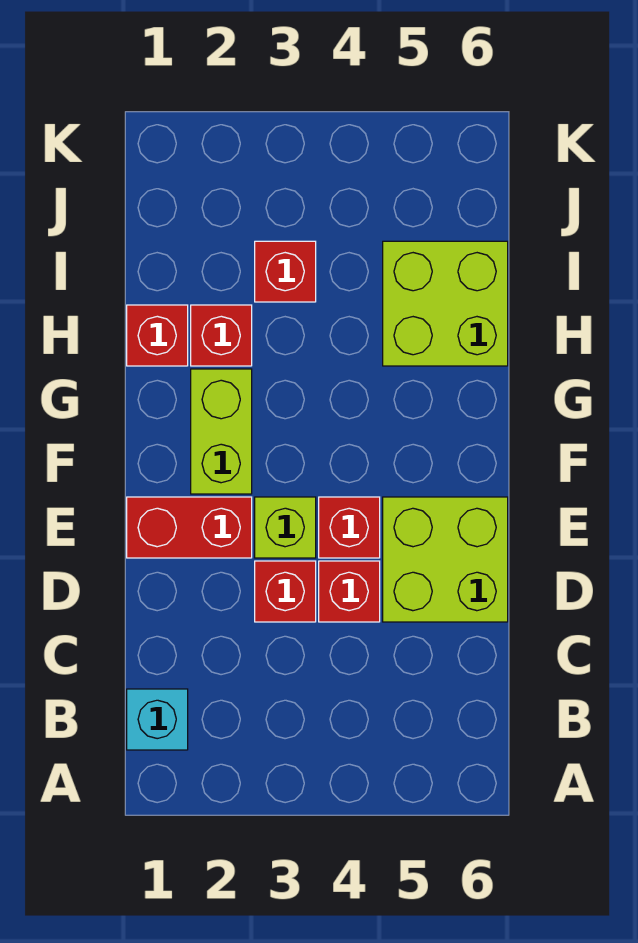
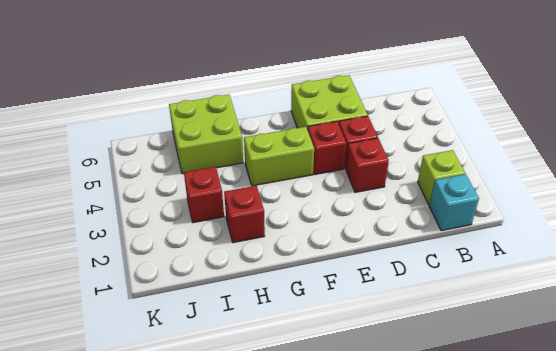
red 1x2 brick [127,497,252,558] -> none
lime 1x1 brick [255,497,316,558] -> lime 1x1 brick moved to [418,150,465,205]
lime 1x2 brick [191,369,252,494] -> lime 1x2 brick moved to [244,127,314,186]
red 1x1 brick [127,305,188,366] -> none

